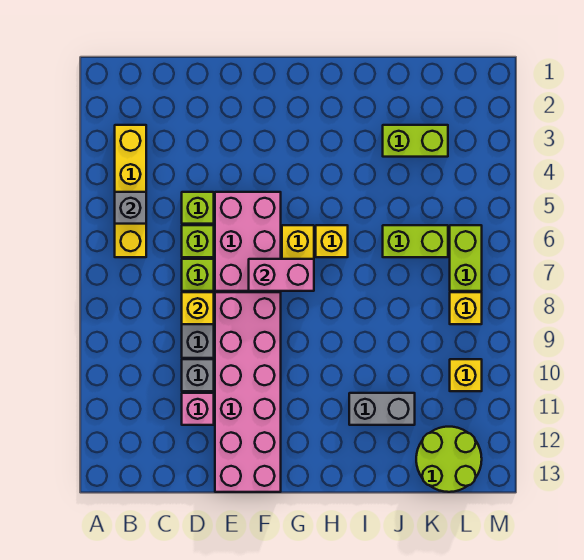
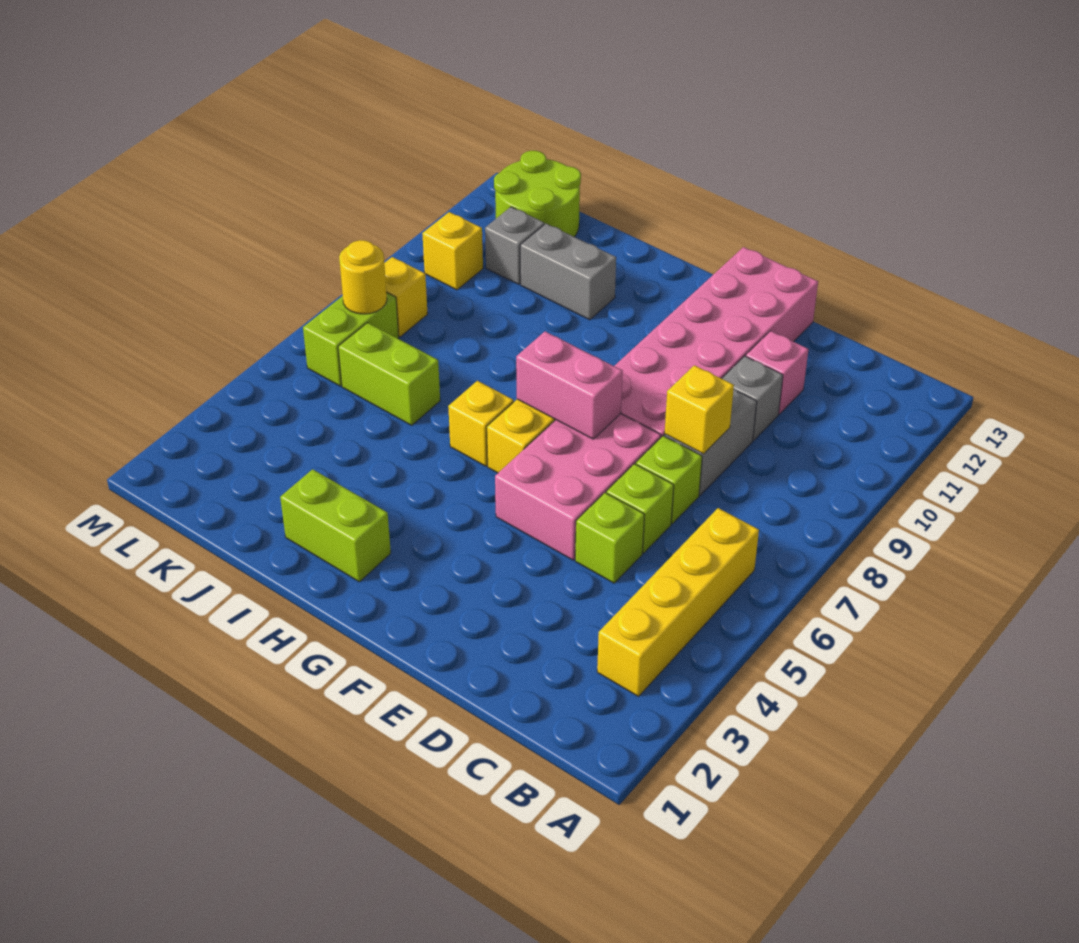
grey 1x1 brick [115,192,146,224] -> grey 1x1 brick moved to [485,207,544,284]
lime 1x2 brick [383,125,448,157] -> lime 1x2 brick moved to [280,469,391,582]
none -> yellow 1x1 round brick [339,240,387,314]

